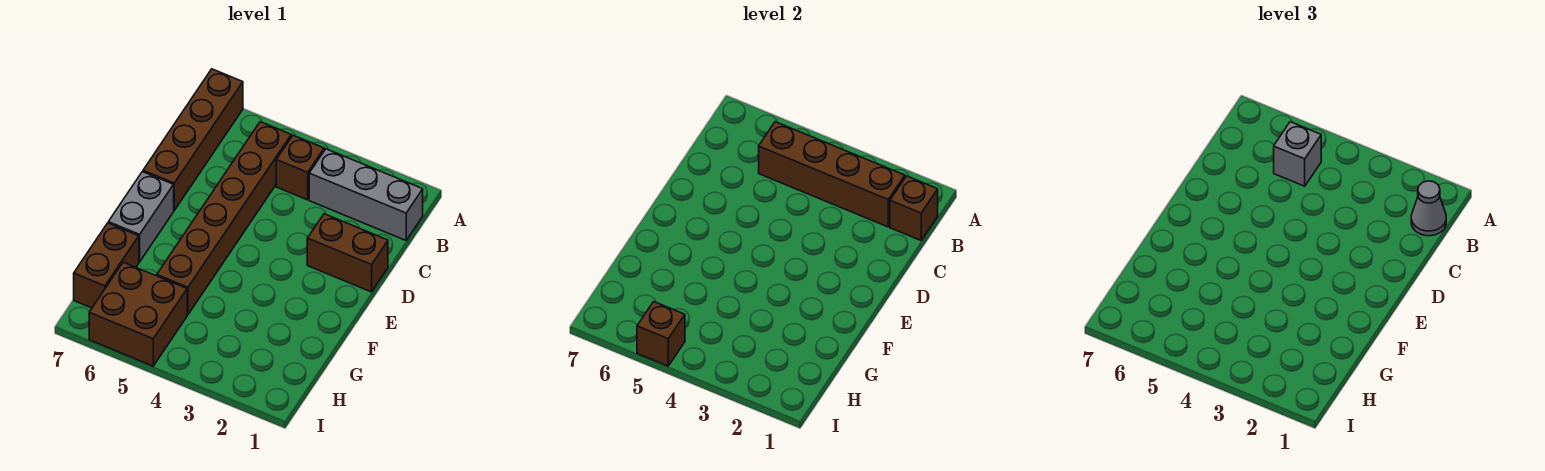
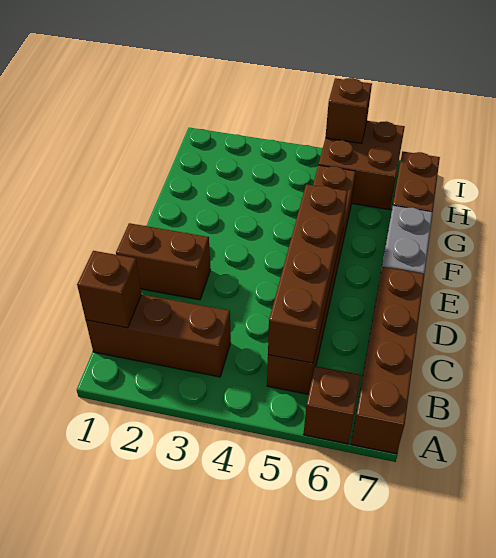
grey 1x3 brick [309,149,423,240] -> brown 1x3 brick [86,294,231,377]
grey 1x1 cone [1411,181,1446,236] -> none
brown 1x4 brick [759,122,905,227] -> brown 1x4 brick turned to [268,184,348,363]
brown 1x1 brick [276,135,324,200] -> brown 1x1 brick moved to [303,366,361,444]
grey 1x1 brick [1274,122,1321,186] -> none

